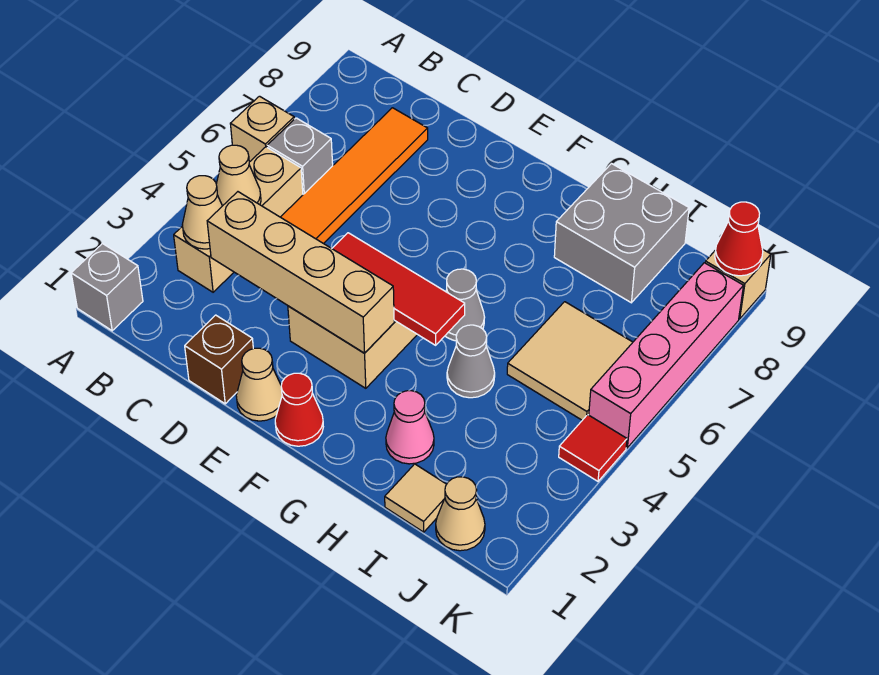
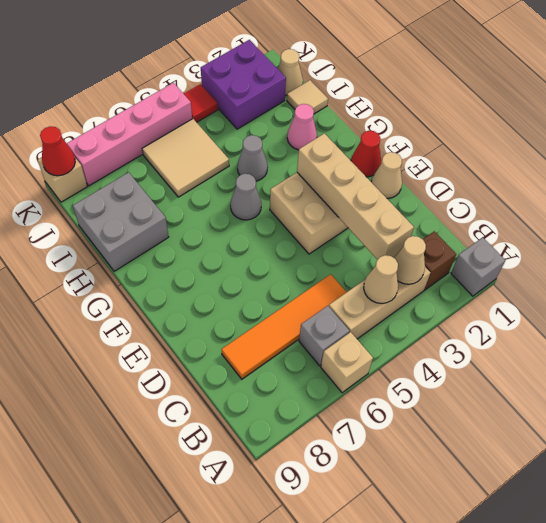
brown 1x1 brick [185,315,253,404] -> brown 1x1 brick moved to [423,231,456,290]
red 1x3 tile [332,233,465,345] -> none
none -> purple 2x2 brick [201,40,286,129]

